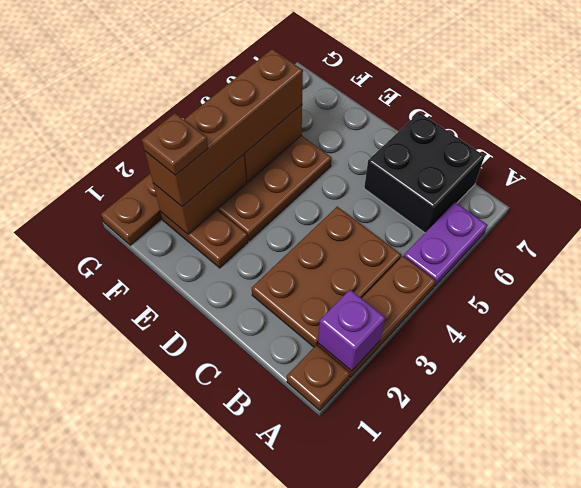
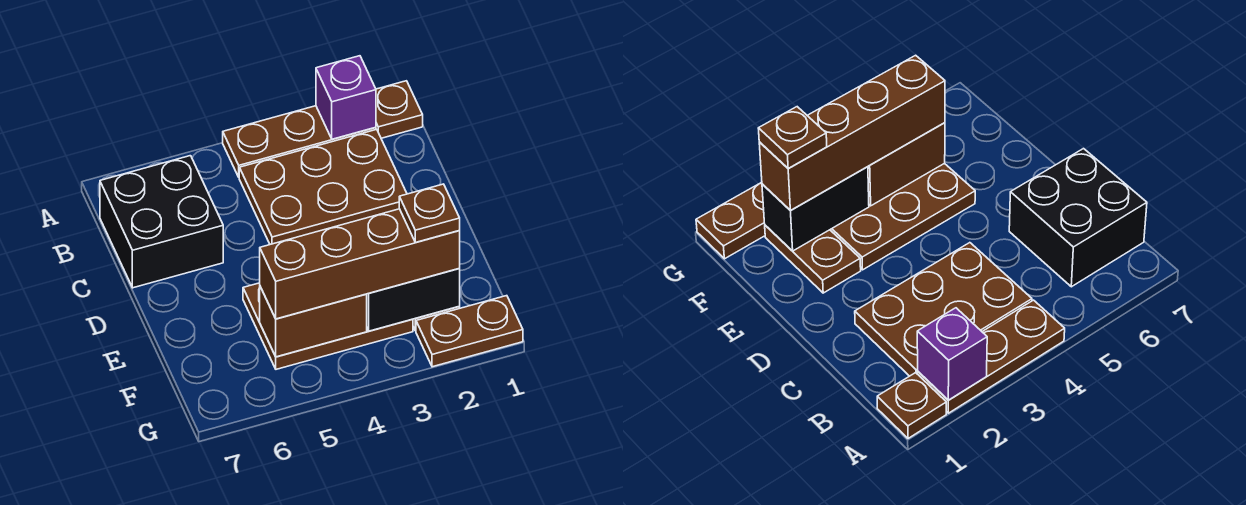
purple 1x2 plate [404,202,487,287] -> none
brown 1x2 brick [153,154,246,234] -> black 1x2 brick [367,269,460,331]

